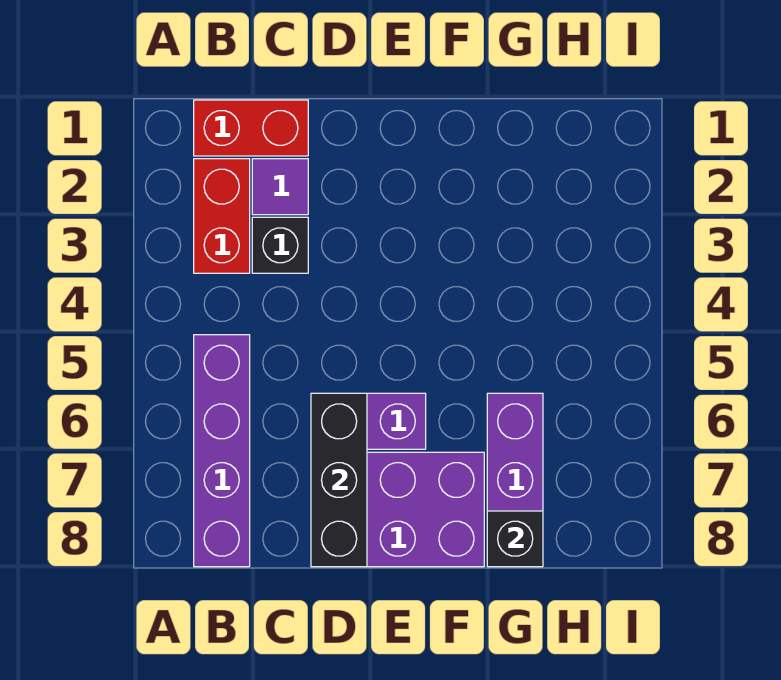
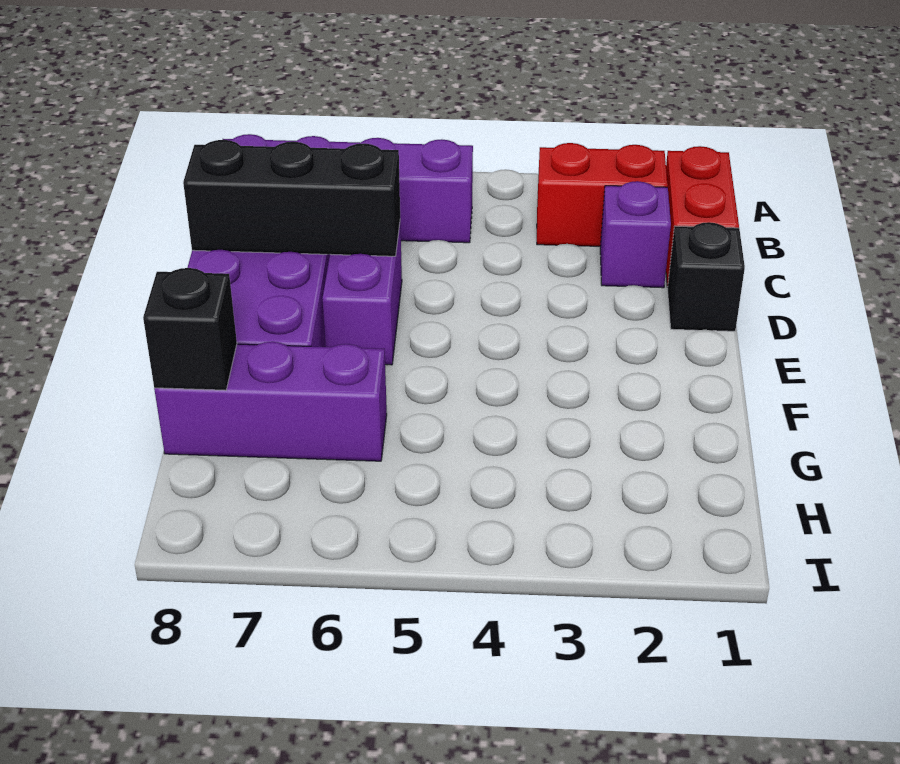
purple 1x1 tile [252,159,308,215] -> purple 1x1 brick [600,181,671,288]
black 1x1 brick [252,217,308,273] -> black 1x1 brick moved to [667,222,745,331]

